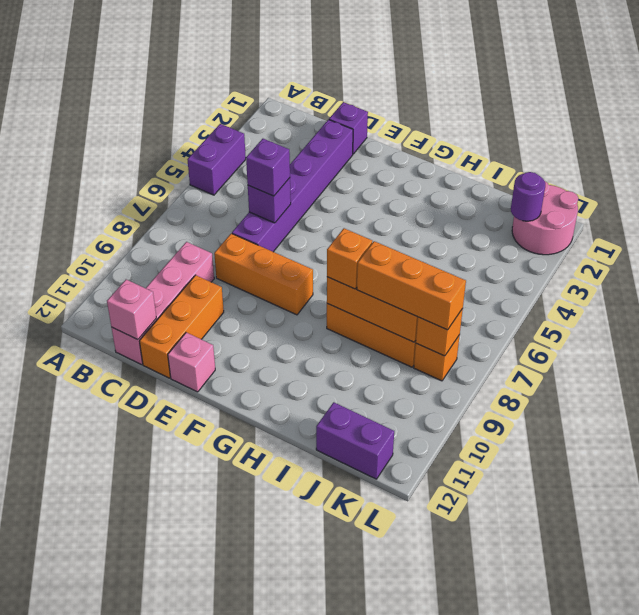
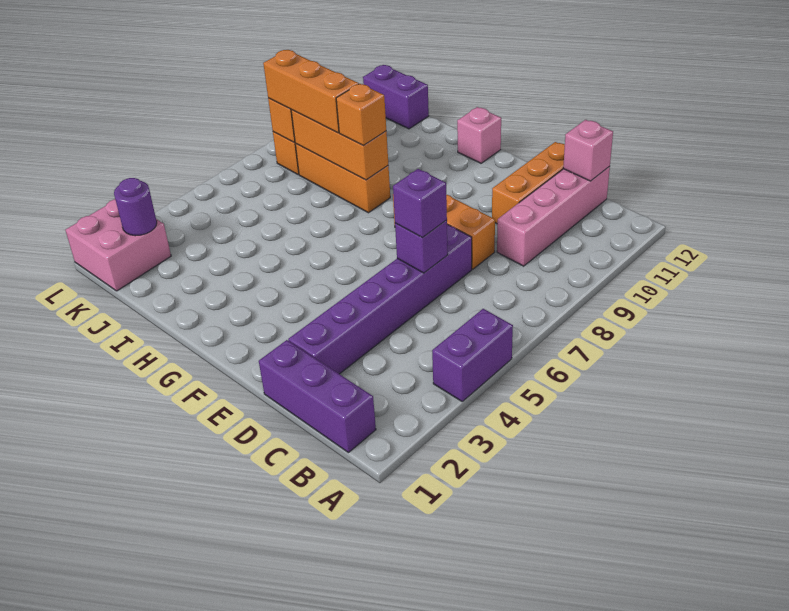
purple 1x1 brick [329,102,368,154] -> purple 1x3 brick [259,340,376,453]
pink 1x1 brick [168,332,215,392] -> pink 1x1 brick moved to [457,107,501,163]
pink 2x2 round brick [512,182,578,255] -> pink 2x2 brick [65,199,171,291]

